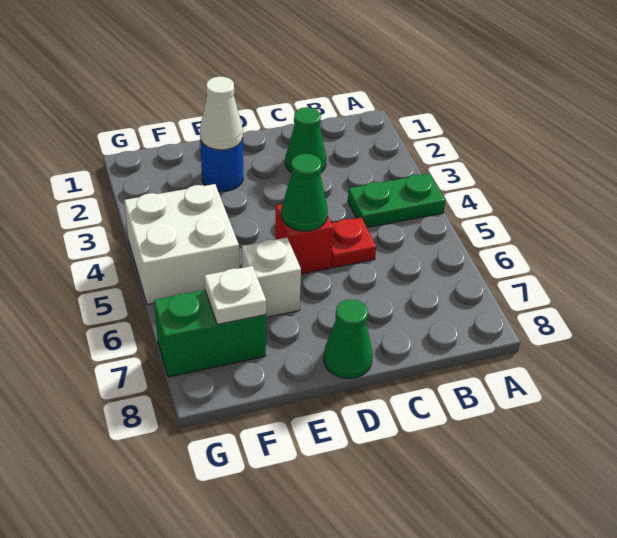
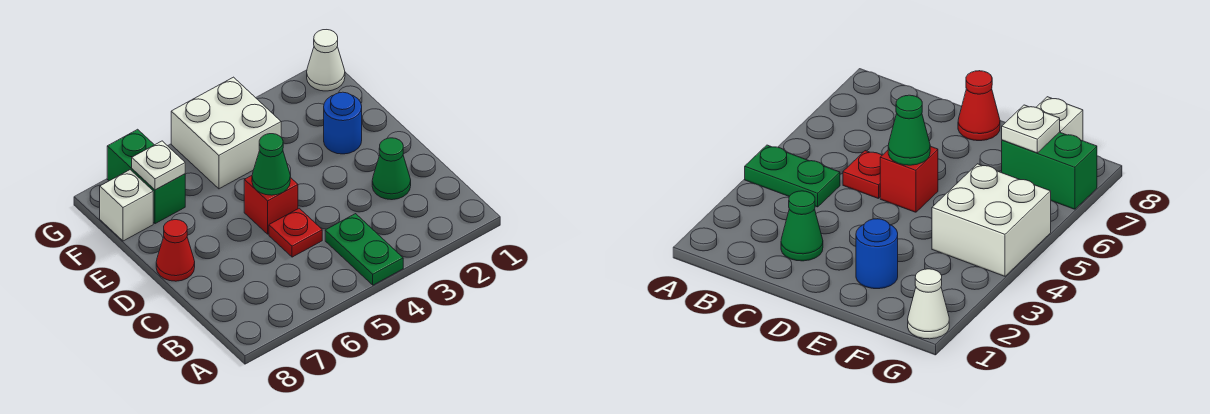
green 1x1 cone [324,299,373,378] -> red 1x1 cone [156,220,195,281]
white 1x1 cone [200,77,243,150] -> white 1x1 cone moved to [307,30,345,91]
white 1x1 brick [242,238,301,317] -> white 1x1 brick moved to [100,170,153,241]

